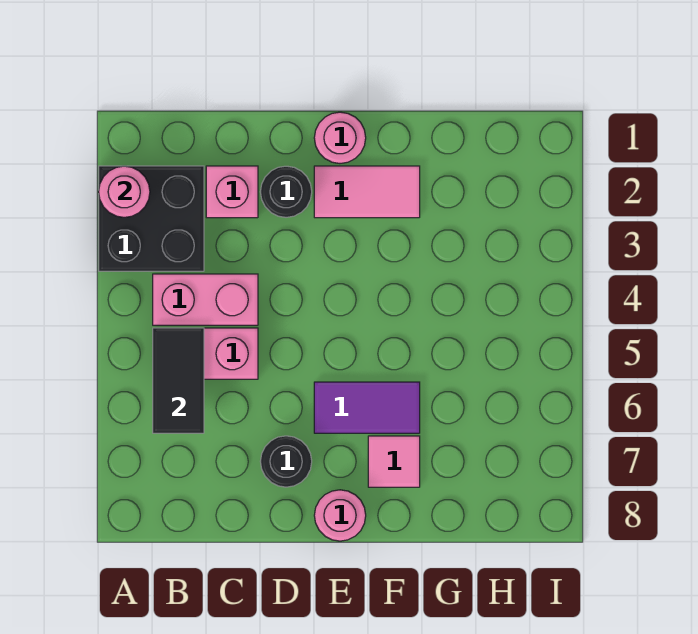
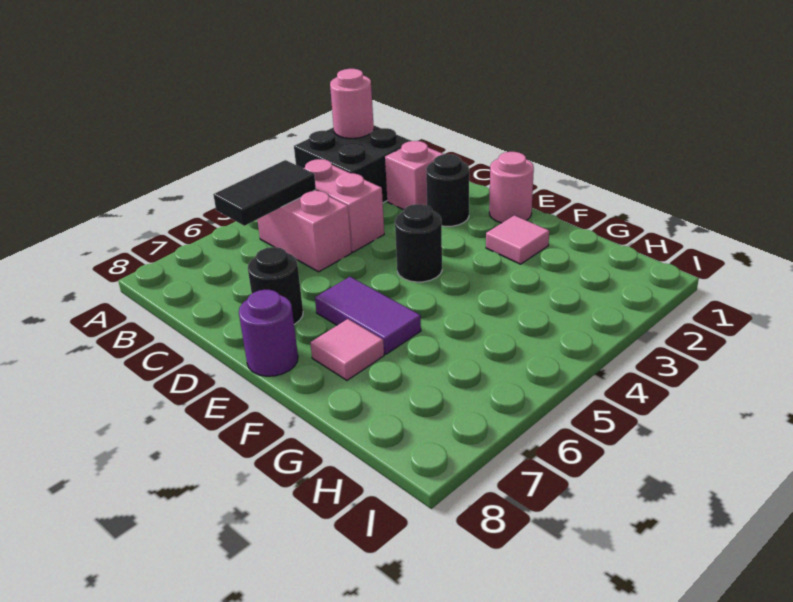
pink 1x2 tile [314,166,420,218] -> pink 1x1 tile [486,215,549,264]
none -> black 1x1 round brick [395,204,442,282]
pink 1x1 round brick [314,490,366,541] -> purple 1x1 round brick [239,290,298,376]

